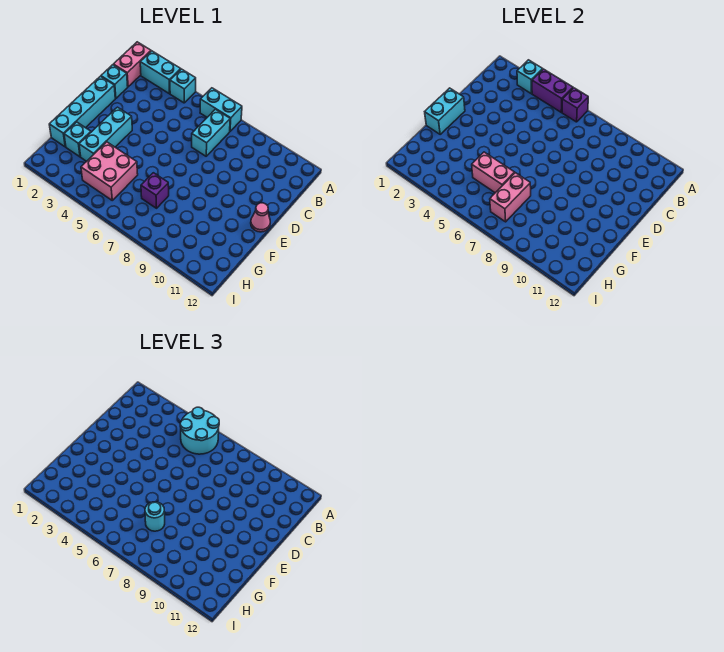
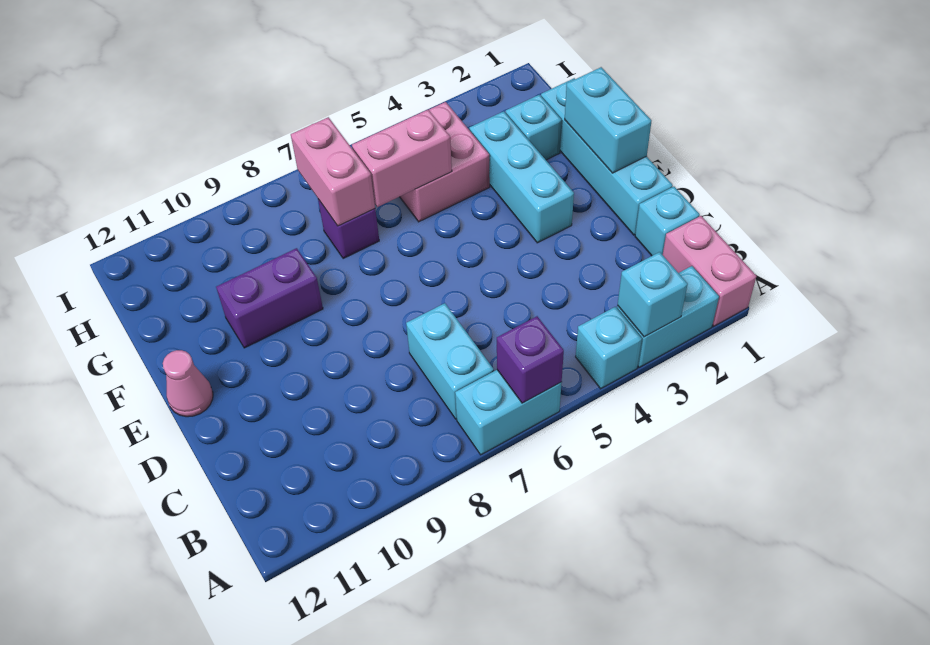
purple 1x2 brick [532,69,573,112] -> purple 1x2 brick moved to [216,248,323,348]
cyan 2x2 round brick [180,407,219,454] -> none
cyan 1x1 round brick [145,502,165,531] -> none

